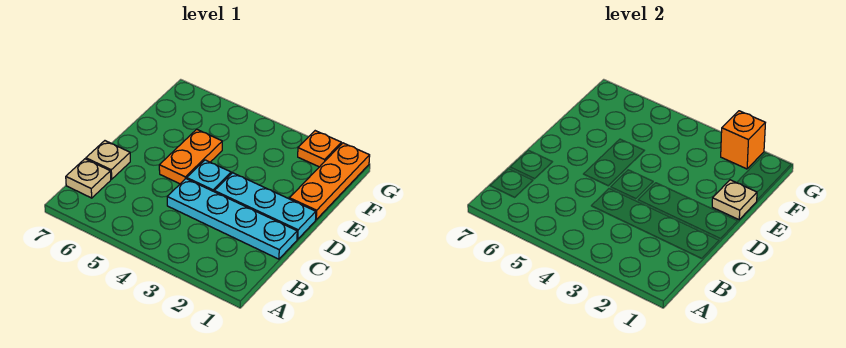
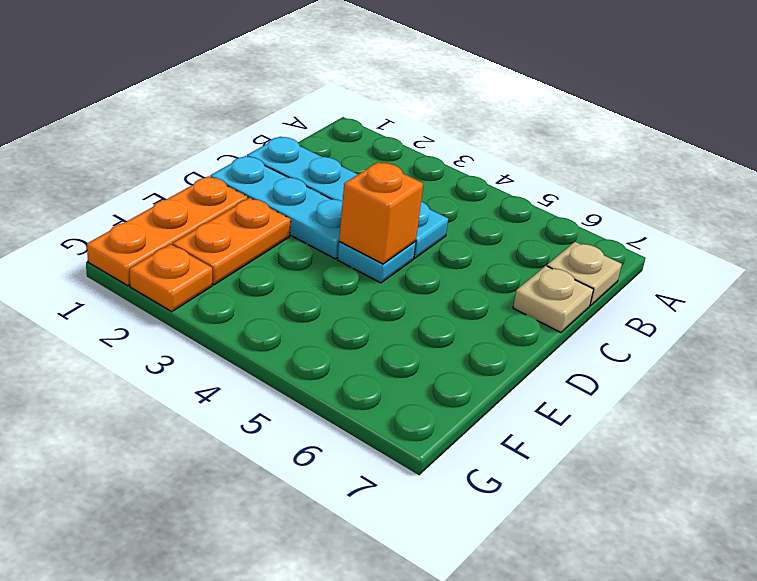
orange 1x2 plate [159,129,222,184] -> orange 1x2 plate moved to [173,198,291,285]
tan 1x1 plate [712,180,757,220] -> none
orange 1x1 brick [721,111,765,169] -> orange 1x1 brick moved to [339,162,423,264]

